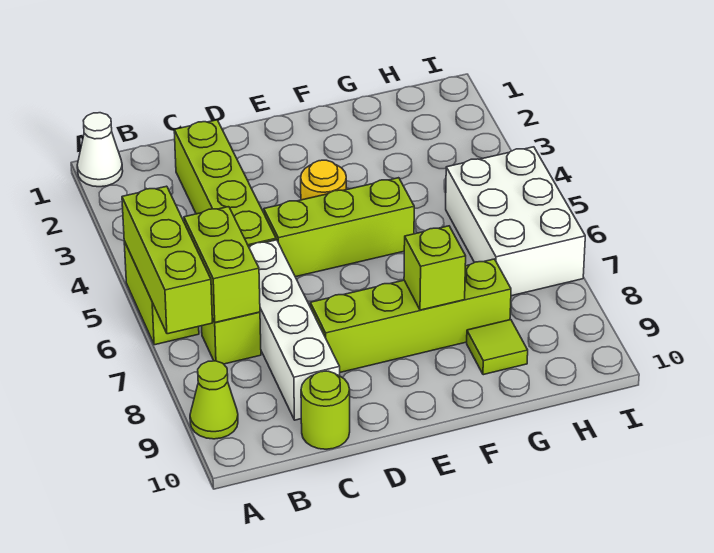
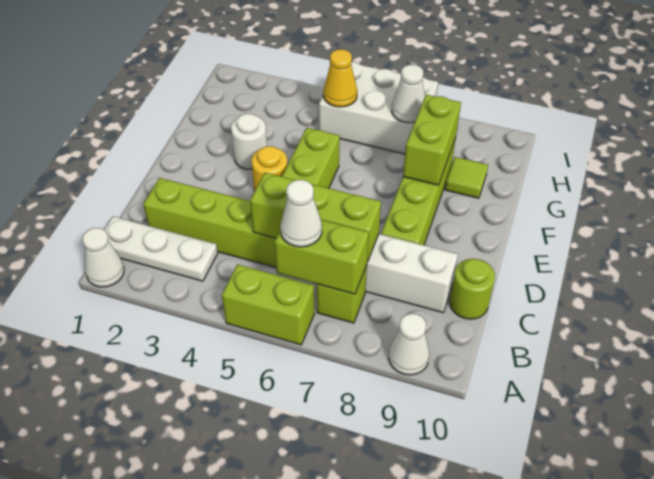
lime 1x3 brick [122,186,213,334] -> lime 1x3 brick moved to [250,173,381,262]
lime 1x1 cone [190,361,238,439] -> white 1x1 cone [389,314,429,375]
none -> white 1x3 plate [104,216,218,281]
none -> white 1x1 cone [280,180,322,247]
none -> white 1x1 round brick [231,114,267,169]
lime 1x1 brick [404,226,466,310] -> lime 1x2 brick [403,95,461,185]
none -> yellow 1x1 cone [323,49,357,107]
none -> white 1x1 cone [392,65,425,123]

